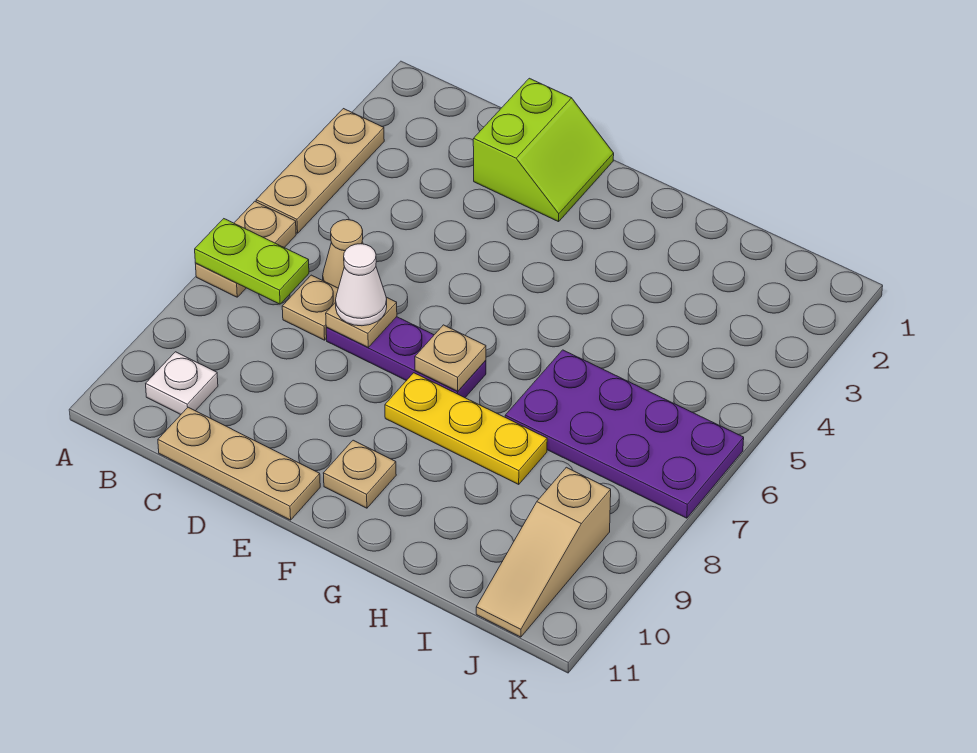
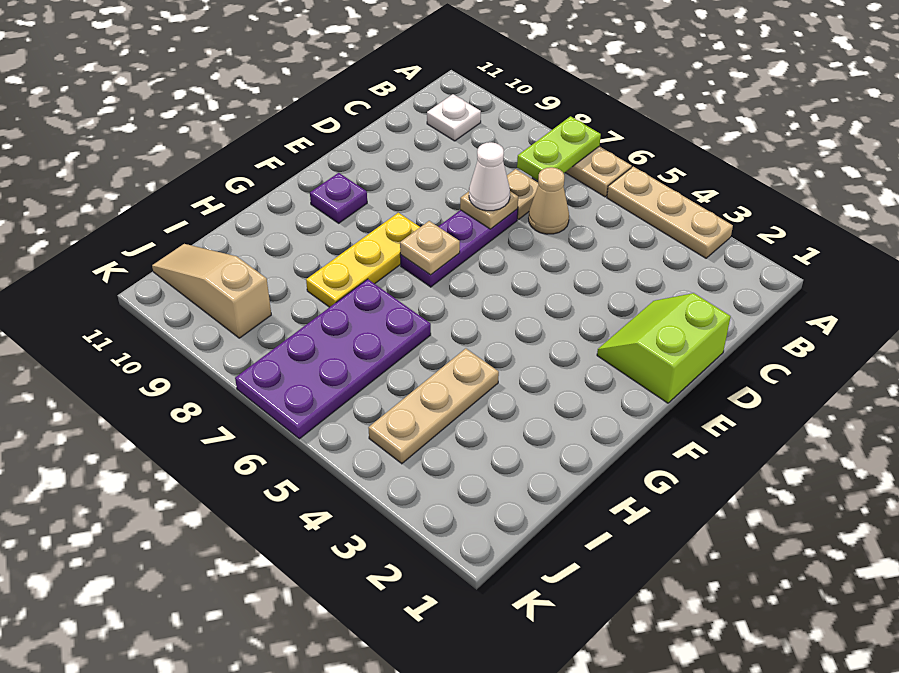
tan 1x3 plate [158,407,320,520] -> tan 1x3 plate moved to [368,348,499,464]
lime 2x2 slope [473,78,614,222] -> lime 2x2 slope turned to [597,293,731,403]
tan 1x1 plate [323,440,396,508] -> purple 1x1 plate [310,173,367,223]

